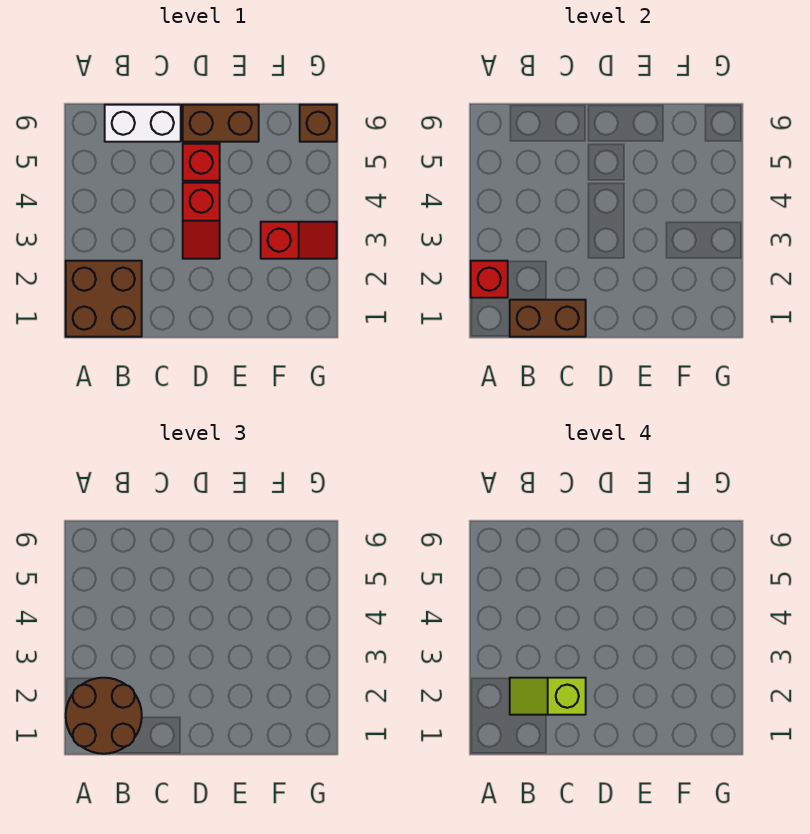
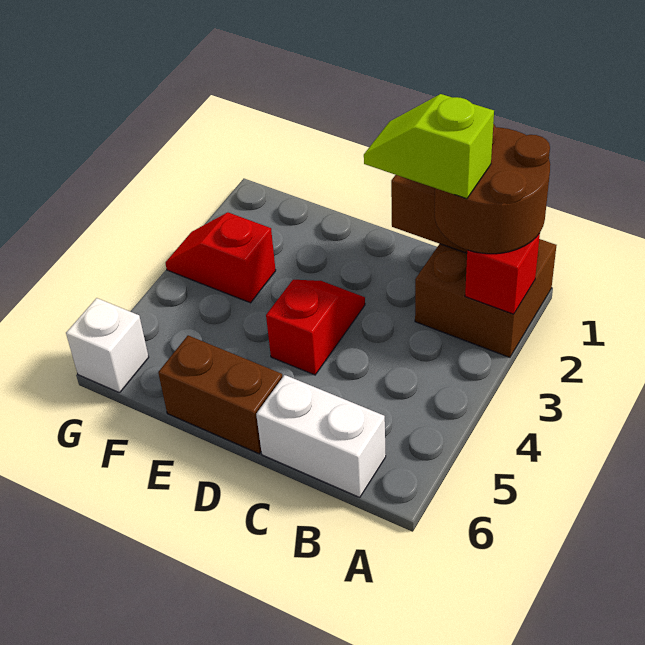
lime 1x2 slope [510,678,586,715] -> lime 1x2 slope turned to [364,94,494,199]
red 1x1 brick [183,144,220,181] -> none
brown 1x1 brick [300,105,337,142] -> white 1x1 brick [66,298,149,393]

